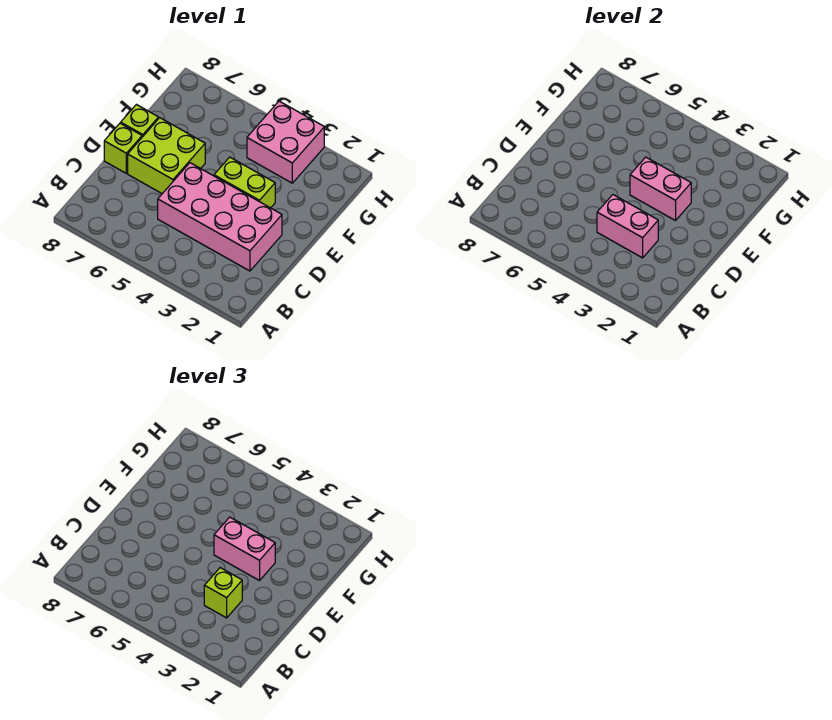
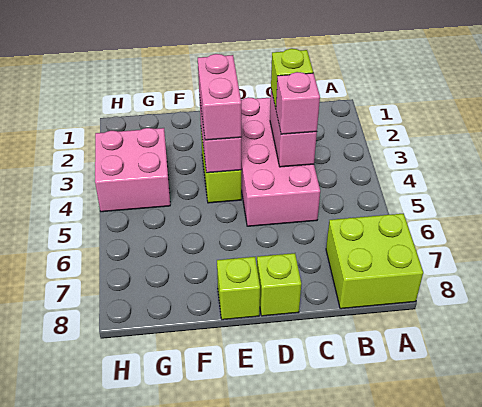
none -> pink 1x1 brick [276,72,320,134]
lime 2x2 brick [128,118,205,194] -> lime 2x2 brick moved to [326,214,423,309]

